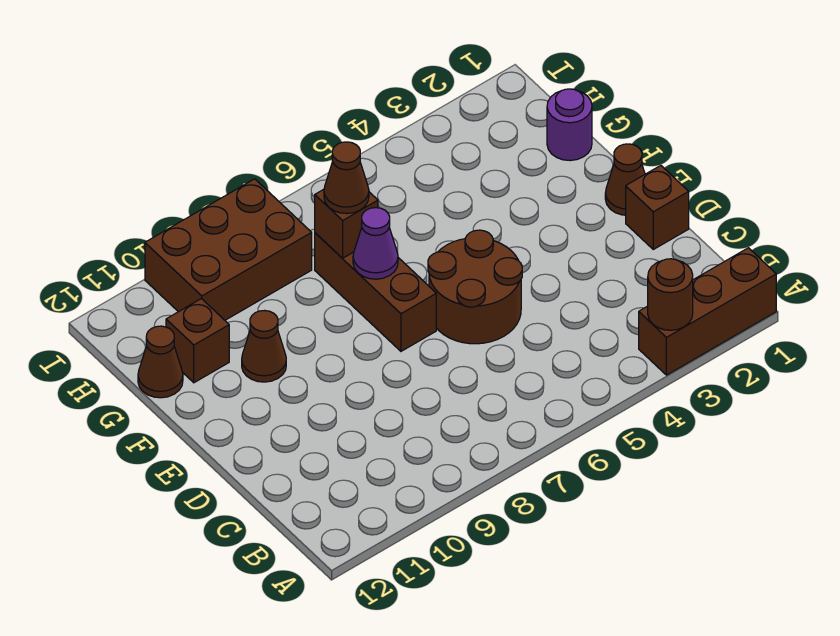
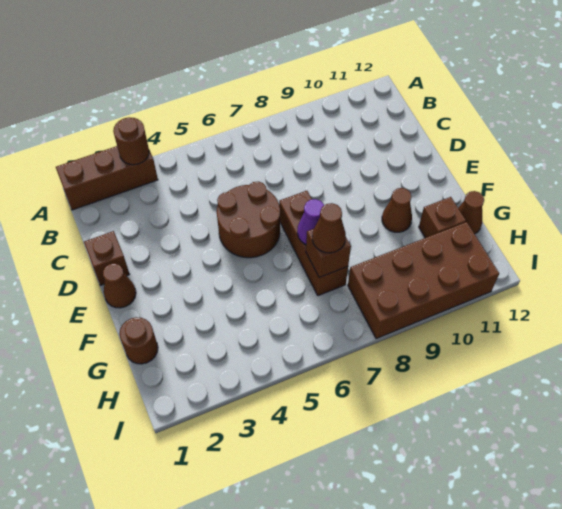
purple 1x1 round brick [547,89,592,161] -> brown 1x1 round brick [119,317,158,364]
brown 2x3 brick [145,179,312,320] -> brown 2x4 brick [348,222,499,339]

